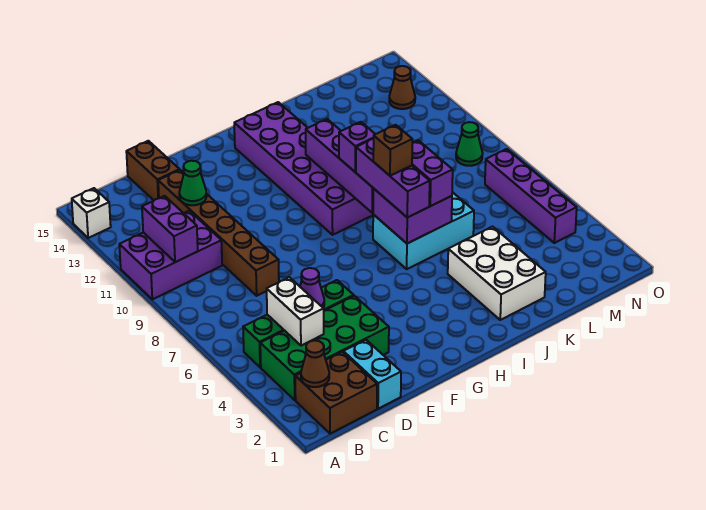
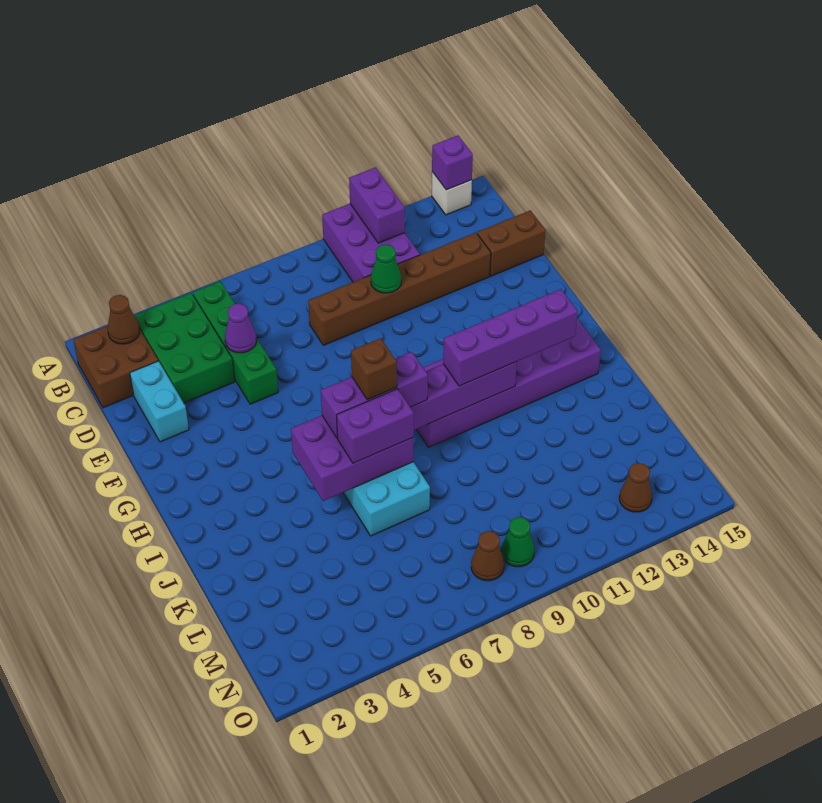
green 2x4 brick [260,296,389,400] -> green 2x3 brick [134,293,235,403]
purple 1x2 brick [142,196,198,262] -> purple 1x2 brick turned to [349,167,405,243]
white 1x2 brick [267,277,324,346] -> none
cyan 1x2 brick [343,340,401,409] -> cyan 1x2 brick turned to [130,361,189,442]
green 1x1 cone [179,161,207,205] -> green 1x1 cone moved to [371,244,401,293]
purple 2x2 brick [373,188,452,244] -> purple 2x3 brick [291,416,413,501]
purple 1x1 brick [339,122,375,172] -> purple 1x1 brick moved to [432,136,473,190]
white 2x3 brick [448,227,546,320] -> none
purple 1x4 brick [485,149,577,243] -> purple 1x4 brick moved to [443,289,578,386]
none -> brown 1x1 cone [471,531,504,581]

